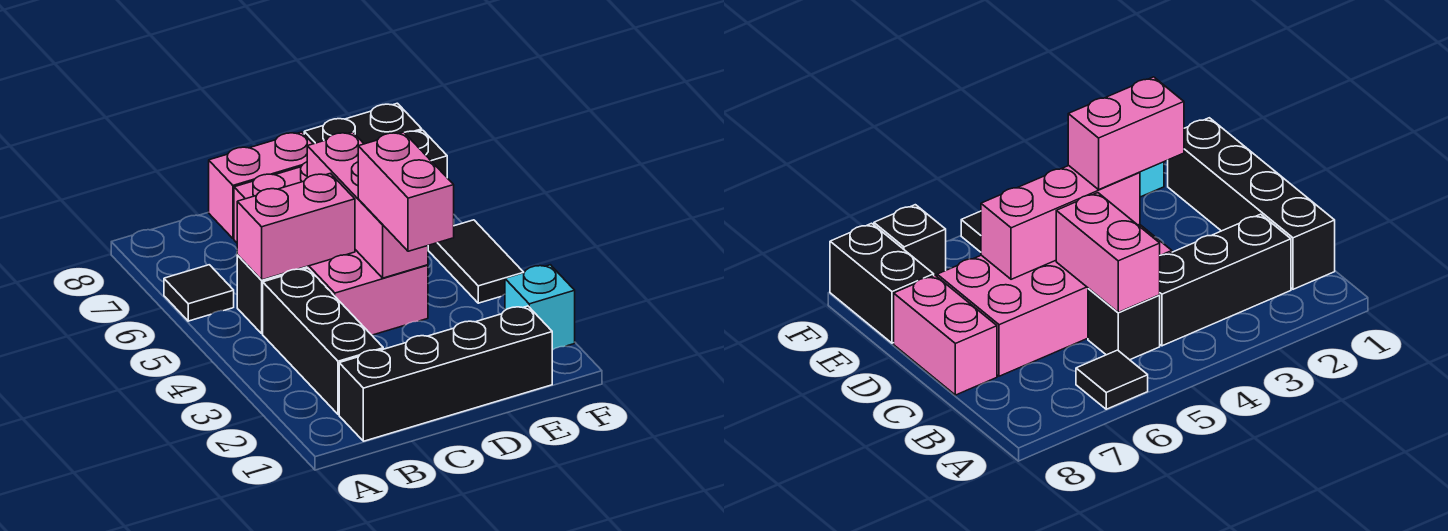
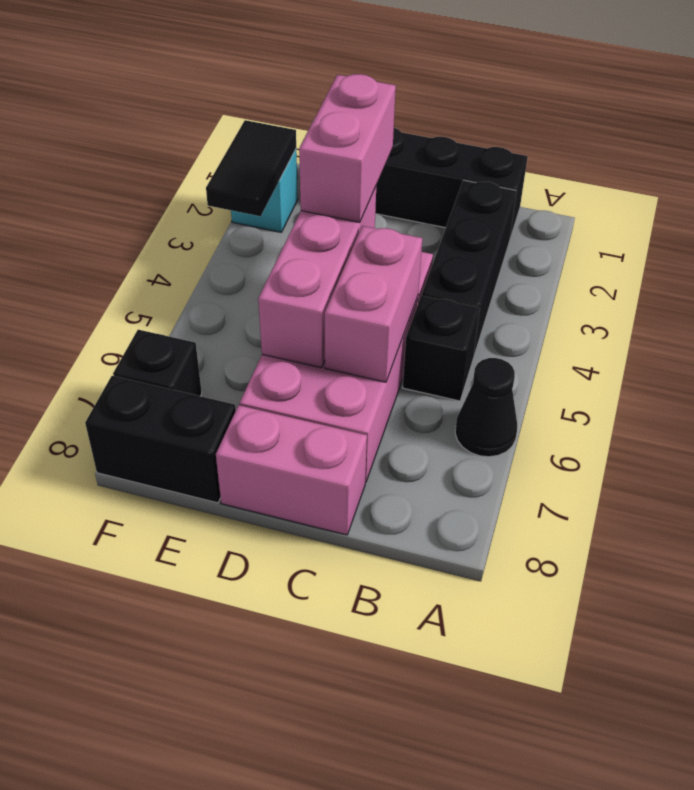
black 1x1 tile [164,265,234,321] -> black 1x1 cone [455,358,517,457]
pink 1x2 brick [237,173,355,280] -> pink 1x2 brick turned to [325,226,422,382]
black 1x2 tile [428,220,524,303] -> black 1x2 tile moved to [206,120,296,216]

